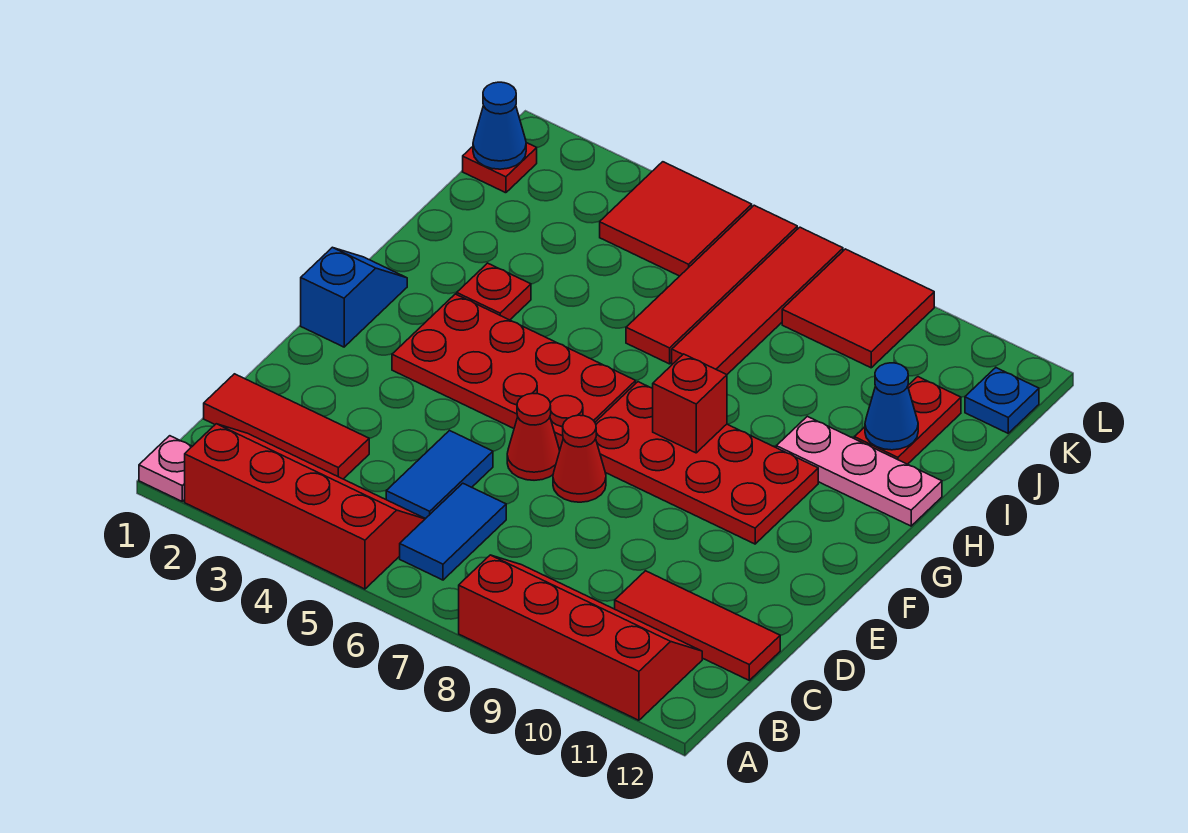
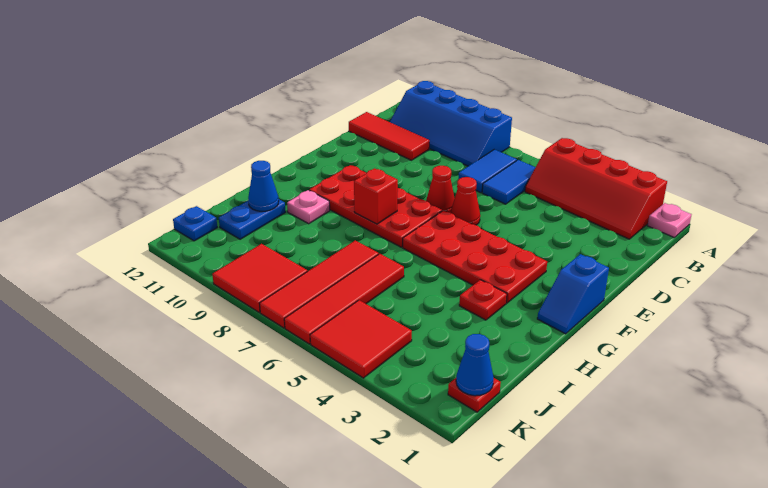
red 2x4 slope [459,555,702,720] -> blue 2x4 slope [390,81,512,166]
red 1x3 tile [204,374,369,479] -> none
blue 1x2 tile [386,431,493,519] -> blue 1x2 tile moved to [458,149,517,193]
pink 1x3 plate [776,416,942,526] -> pink 1x1 plate [287,190,330,224]
red 1x2 plate [854,377,961,464] -> blue 1x2 plate [219,199,286,239]

